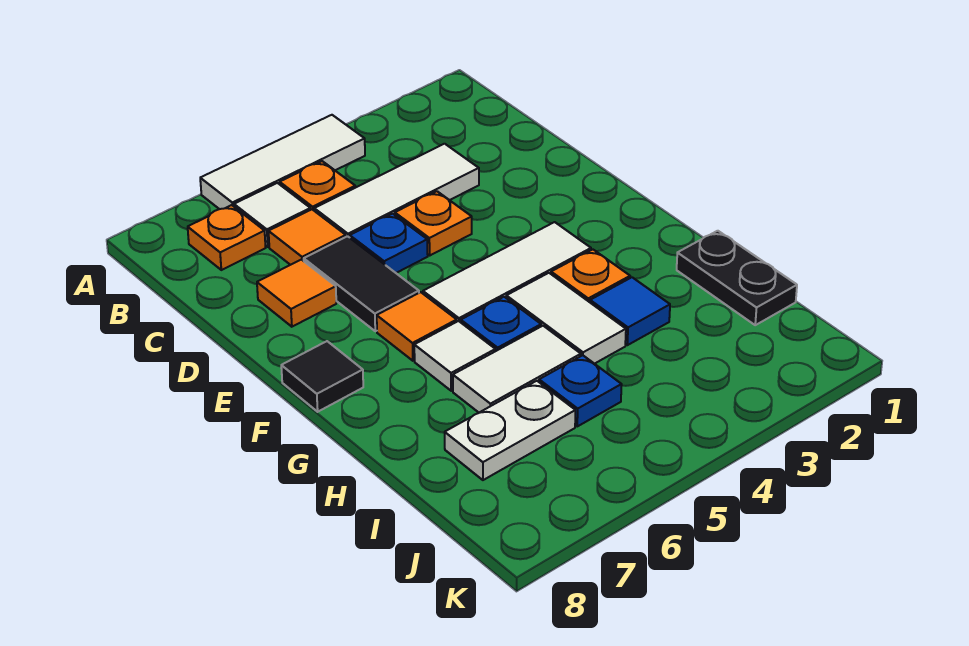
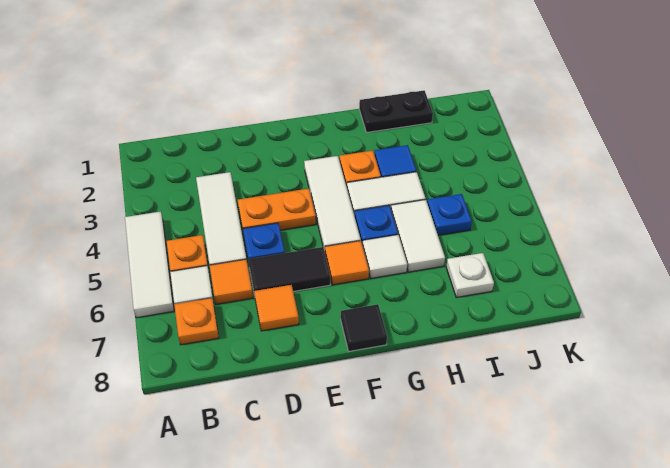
orange 1x1 plate [395,191,472,255] -> orange 1x2 plate [238,189,316,230]
white 1x2 plate [445,381,575,480] -> white 1x1 plate [446,253,494,298]

